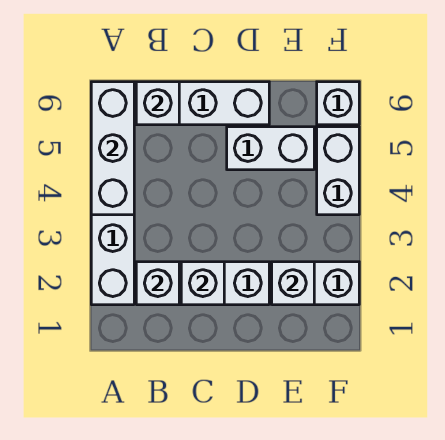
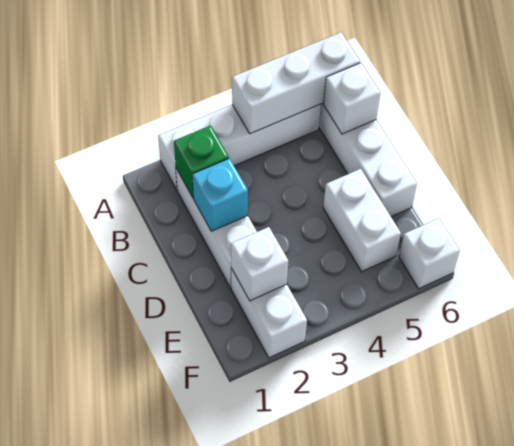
white 1x1 brick [136,262,179,305] -> green 1x1 brick [174,126,229,198]
white 1x1 brick [181,262,224,305] -> cyan 1x1 brick [192,158,248,231]
white 1x2 brick [317,127,359,215] -> none

